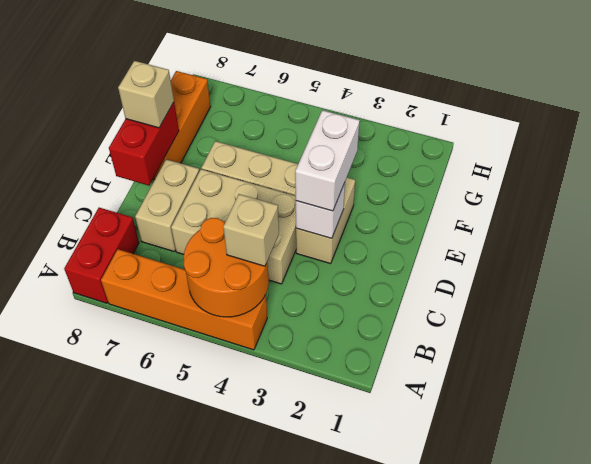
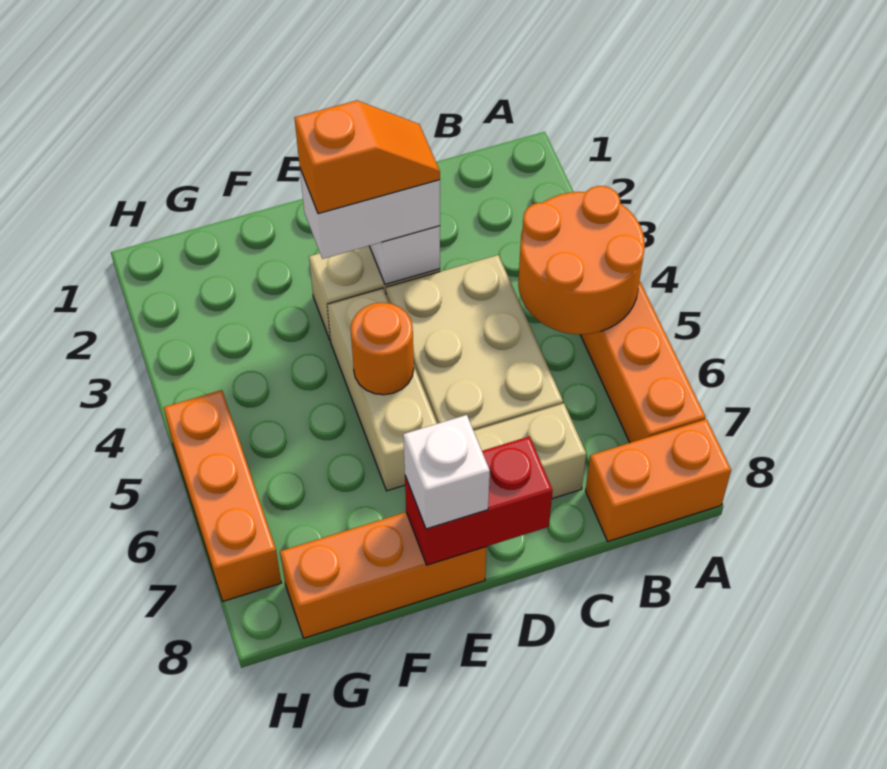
red 1x2 brick [64,208,139,303] -> orange 1x2 brick [586,419,731,541]
tan 1x1 brick [223,194,279,266] -> none
none -> orange 1x2 slope [295,100,440,214]
none -> orange 1x1 round brick [351,303,414,395]
tan 1x1 brick [118,61,174,128] -> white 1x1 brick [403,415,490,529]
none -> orange 1x3 brick [164,390,281,601]

